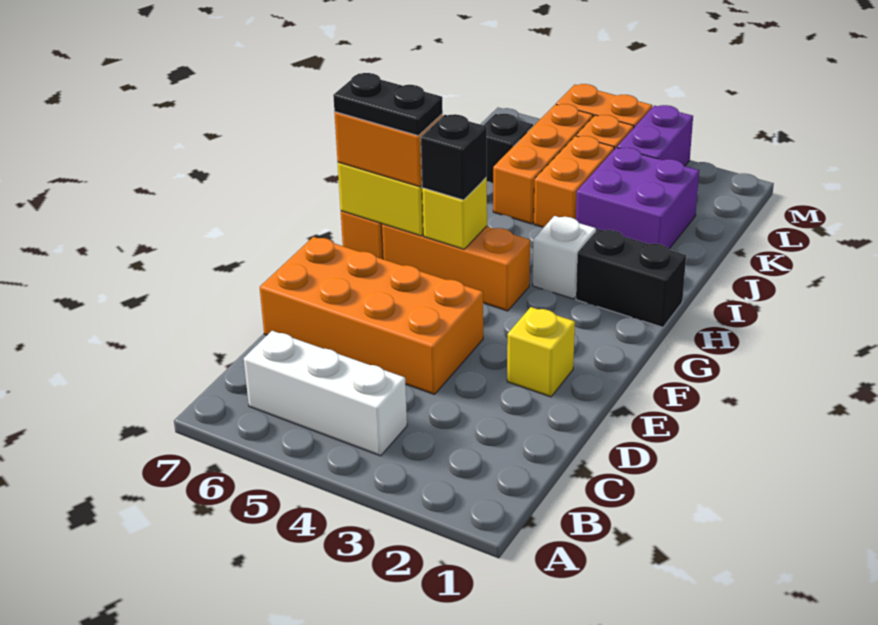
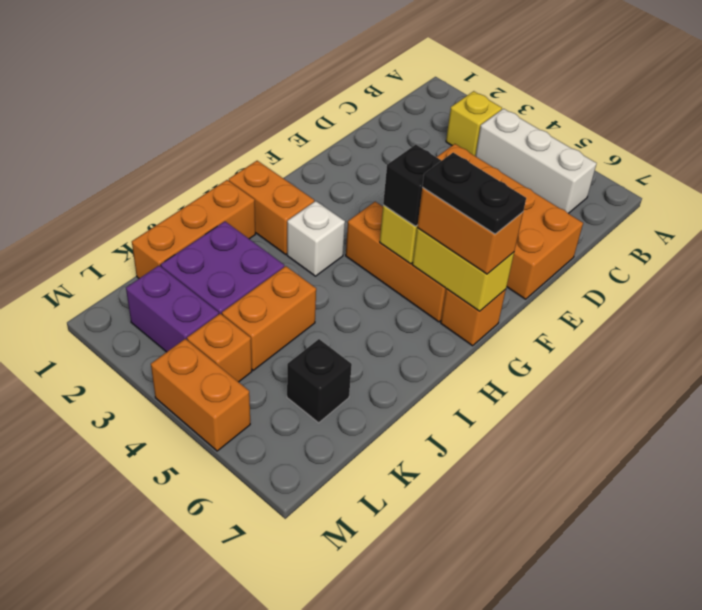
yellow 1x1 brick [507,307,575,397] -> yellow 1x1 brick moved to [446,91,502,156]
black 1x2 brick [576,229,686,327] -> orange 1x2 brick [229,161,314,254]
orange 1x3 brick [493,104,593,224] -> orange 1x3 brick moved to [132,180,255,278]
purple 1x2 brick [617,105,693,166] -> purple 1x2 brick turned to [126,266,219,352]

